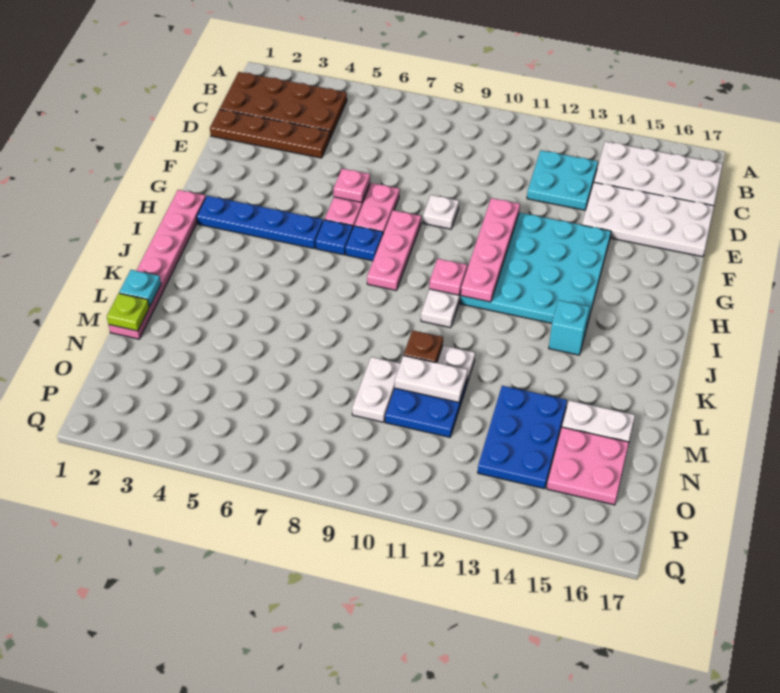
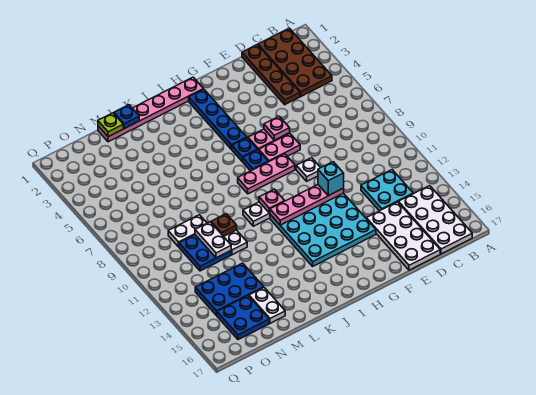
cyan 1x1 brick [549,300,589,355] -> cyan 1x1 brick moved to [318,162,344,196]
cyan 1x1 plate [119,270,161,307] -> blue 1x1 plate [114,105,139,129]
pink 2x2 plate [547,427,629,505] -> blue 2x2 plate [217,296,269,340]

